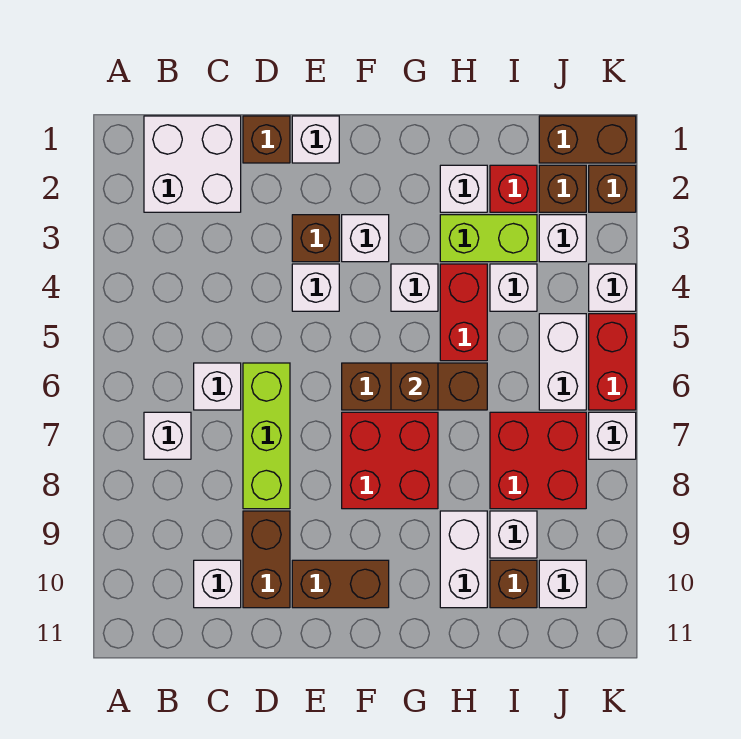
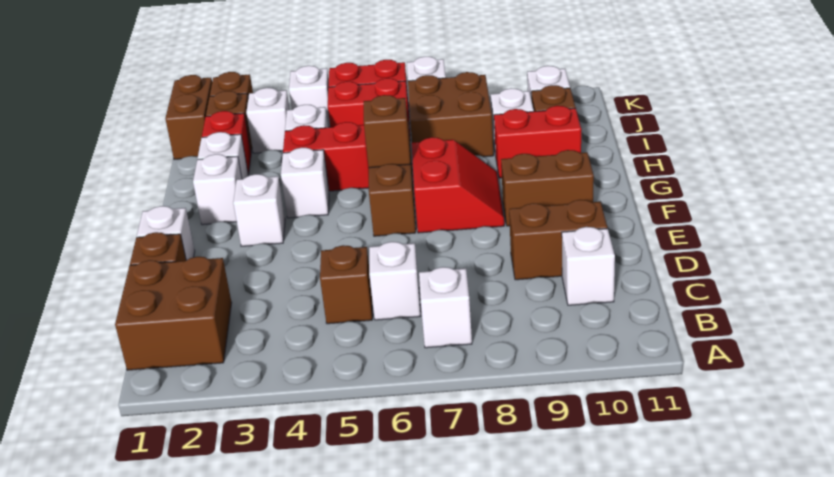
white 2x2 brick [144,116,241,212] -> brown 2x2 brick [115,257,232,370]
lime 1x3 brick [243,363,290,509] -> none
brown 1x1 brick [292,215,339,262] -> brown 1x1 brick moved to [320,245,372,324]
white 1x1 brick [292,264,339,311] -> white 1x1 brick moved to [193,154,242,225]
brown 1x2 brick [292,560,389,608] -> brown 1x2 brick turned to [501,150,594,226]
red 2x2 brick [342,412,438,509] -> red 2x2 slope [412,137,504,233]
lime 1x2 brick [440,215,537,262] -> none
white 1x2 brick [440,511,487,608] -> red 1x2 brick [494,106,581,178]
red 2x2 brick [490,412,586,509] -> brown 2x2 brick [408,72,494,157]
white 1x2 brick [539,314,586,410] -> red 1x2 brick [328,78,410,136]

